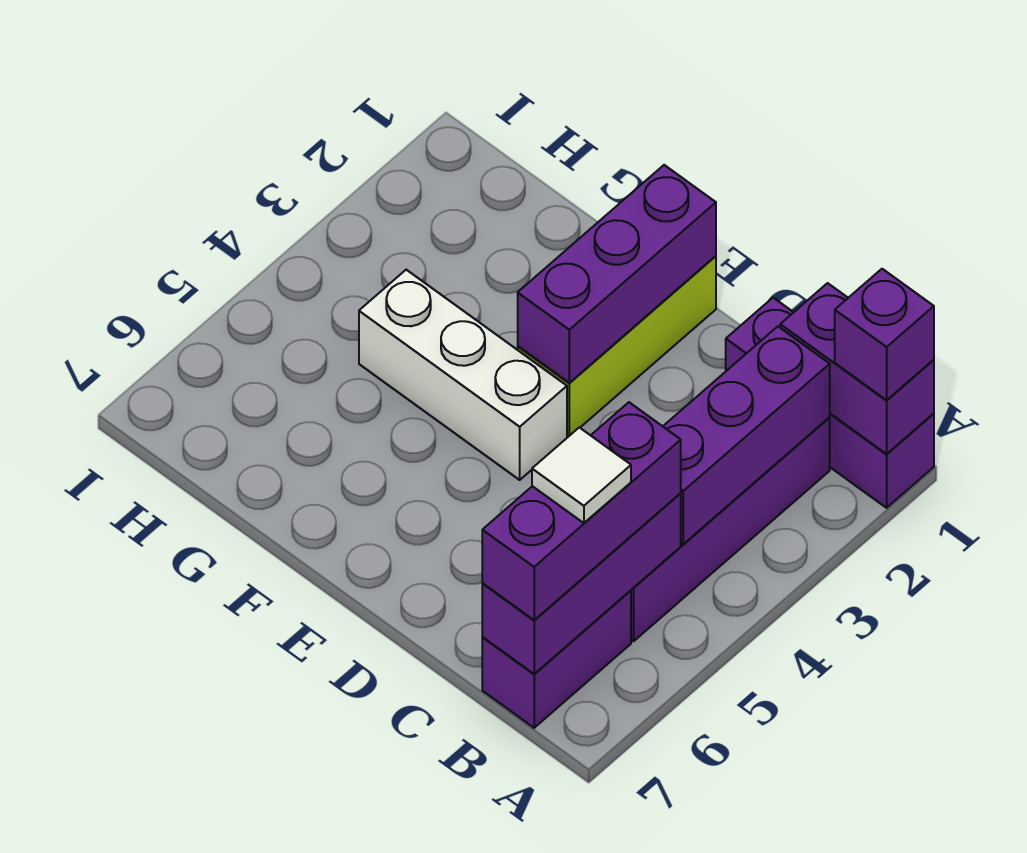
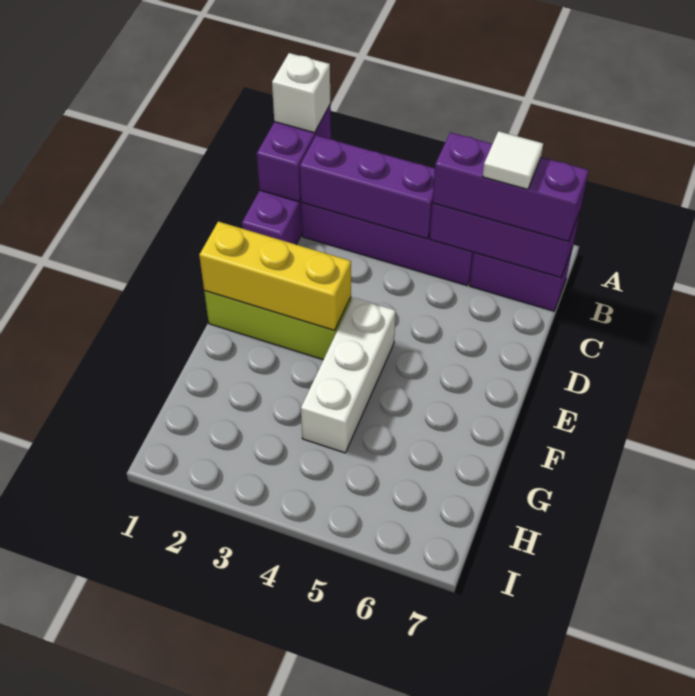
purple 1x1 brick [835,269,934,400] -> white 1x1 brick [272,53,330,133]
purple 1x3 brick [518,165,716,383] -> yellow 1x3 brick [199,222,351,330]

